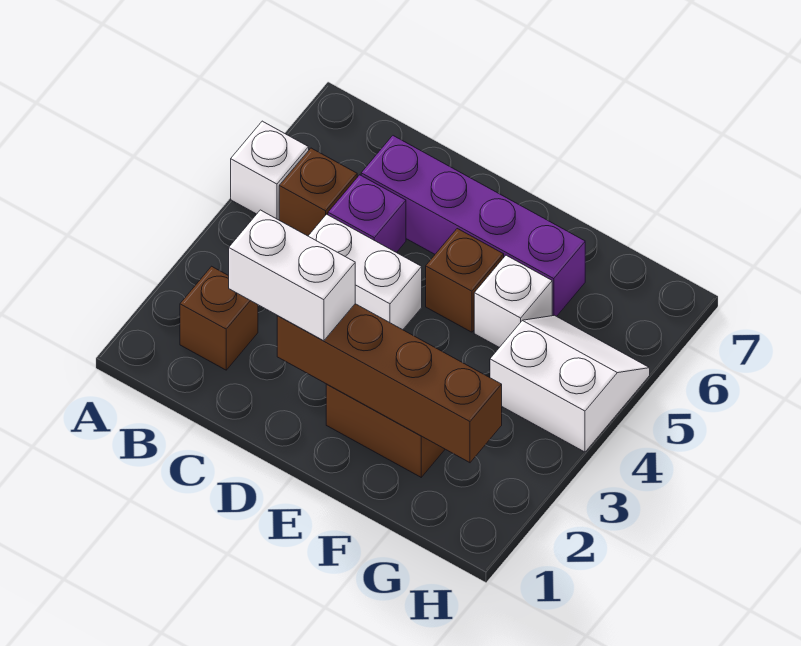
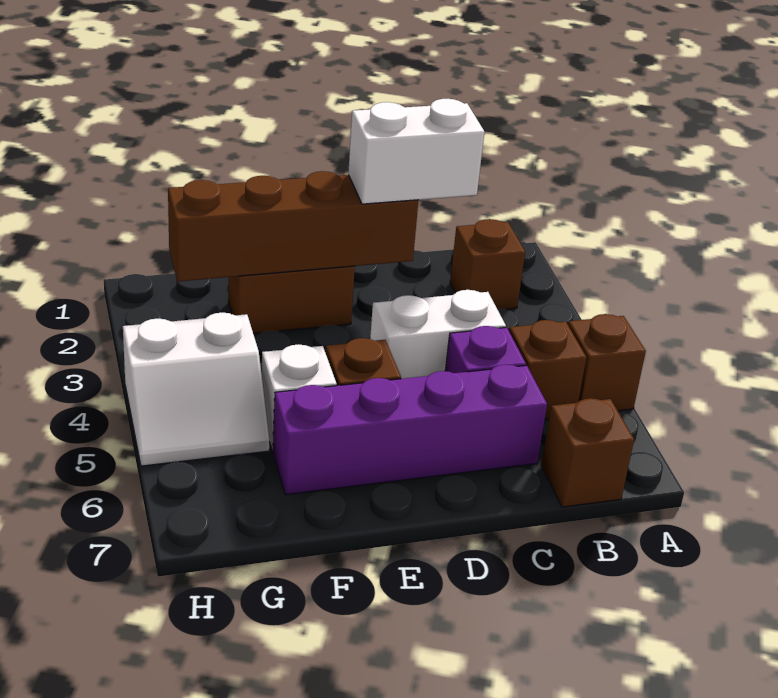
white 1x1 brick [231,121,309,220] -> brown 1x1 brick [568,314,646,411]
none -> brown 1x1 brick [541,398,634,507]

